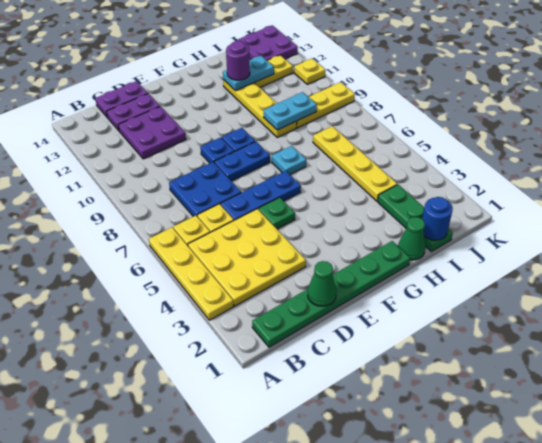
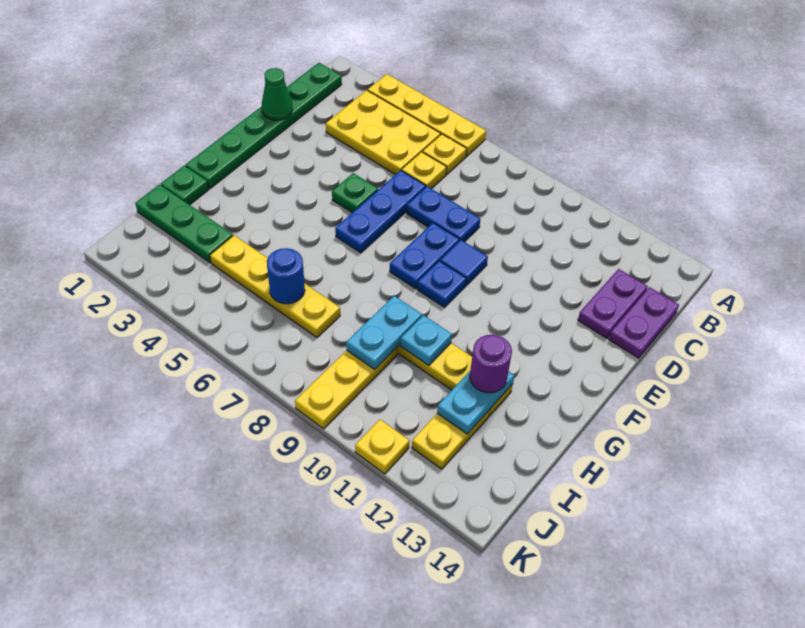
yellow 3x3 plate [188,209,306,306] -> yellow 2x3 plate [326,90,441,175]
blue 2x2 plate [169,162,241,217] -> blue 1x2 plate [407,186,480,242]
purple 2x2 plate [118,106,186,159] -> none
blue 1x1 plate [200,137,234,163] -> blue 1x1 tile [440,240,488,285]
cyan 1x1 plate [272,146,306,174] -> cyan 1x1 plate moved to [400,315,452,365]
green 1x1 cone [398,217,425,260] -> green 1x1 plate [161,166,209,205]
blue 1x1 round brick [422,197,453,240] -> blue 1x1 round brick moved to [267,248,305,304]
purple 2x2 plate [237,25,298,60] -> none

